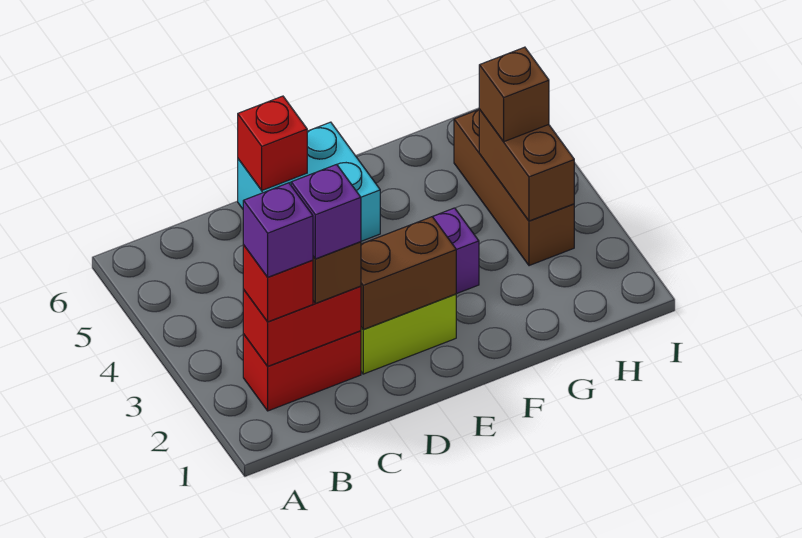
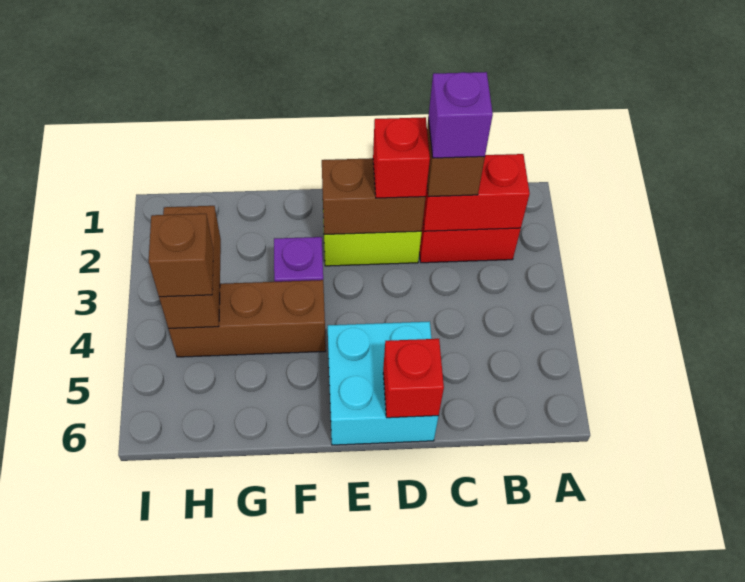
red 1x1 brick [243,245,313,322] -> red 1x1 brick moved to [373,117,430,198]
purple 1x1 brick [243,183,313,277] -> none
brown 1x3 brick [454,110,574,266] -> brown 1x3 brick turned to [169,280,326,357]

